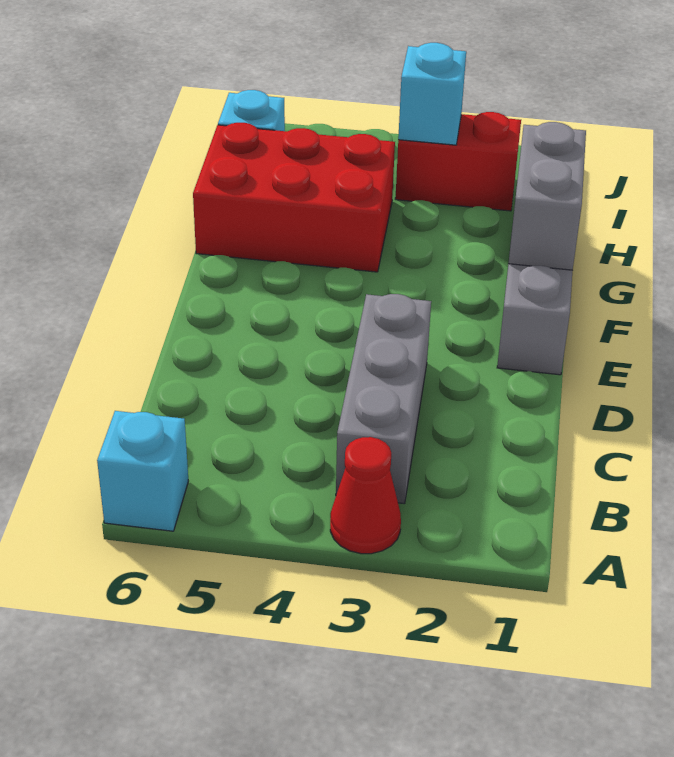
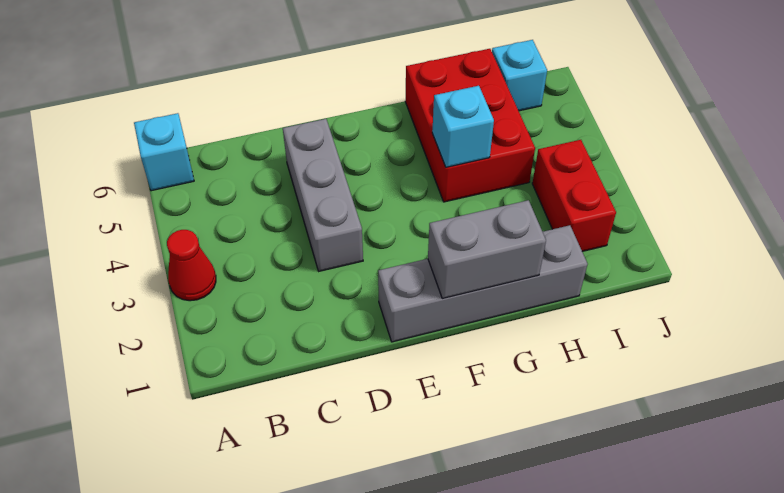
grey 1x3 brick [336,294,431,504] -> grey 1x3 brick turned to [283,119,363,271]
cyan 1x1 brick [398,43,466,145] -> cyan 1x1 brick moved to [432,86,494,167]

